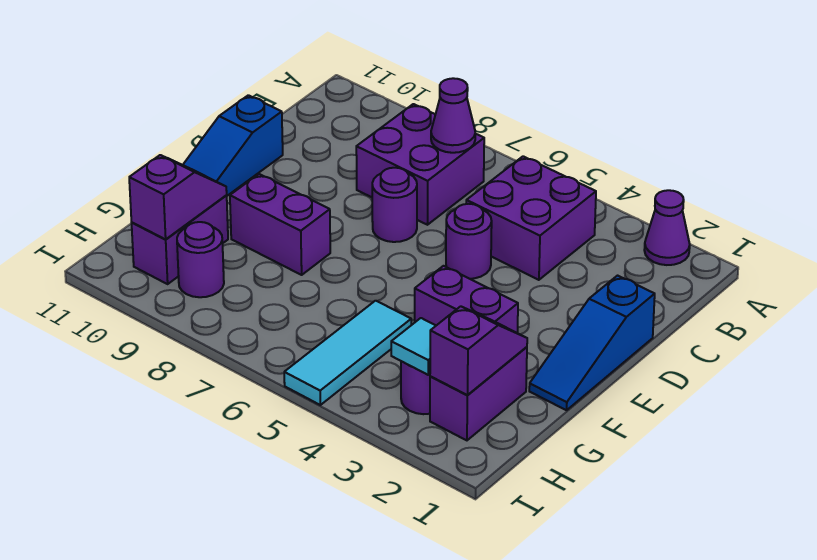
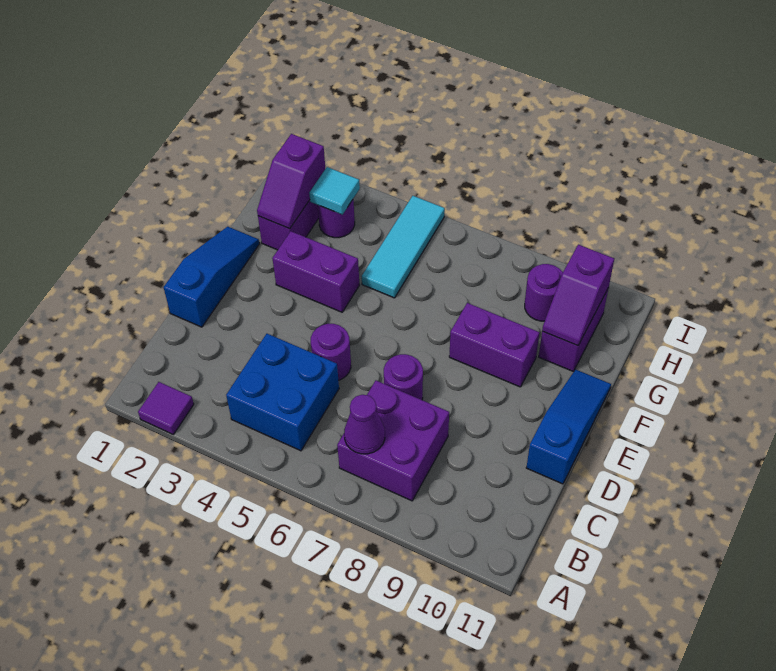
purple 1x1 cone [644,190,690,265] -> purple 1x1 tile [138,382,194,434]
purple 2x2 brick [466,156,596,280] -> blue 2x2 brick [226,334,339,451]

